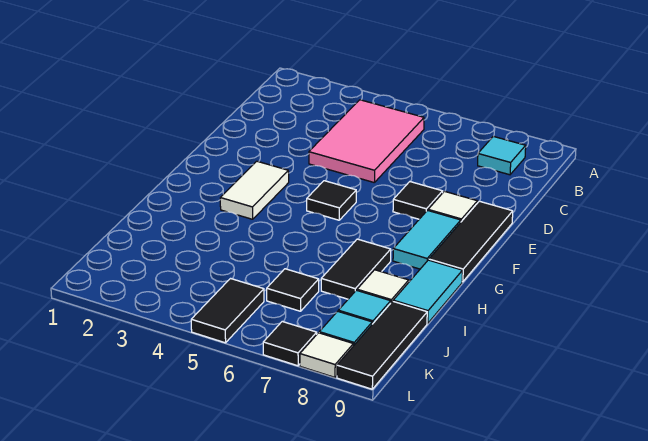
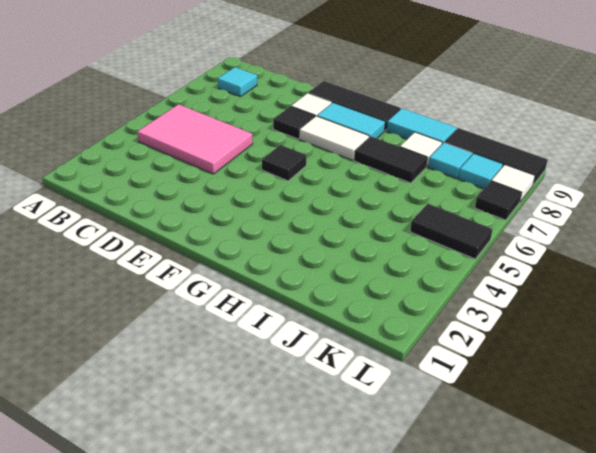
white 1x2 tile [220,161,289,219] -> white 1x2 tile moved to [299,116,369,160]
black 1x1 tile [267,269,319,311] -> none

